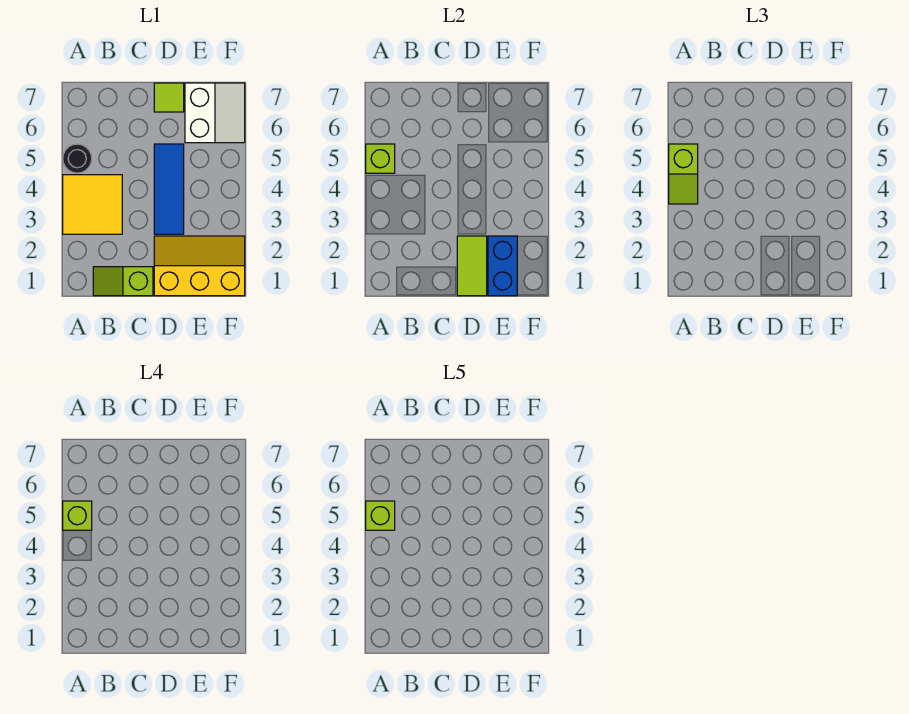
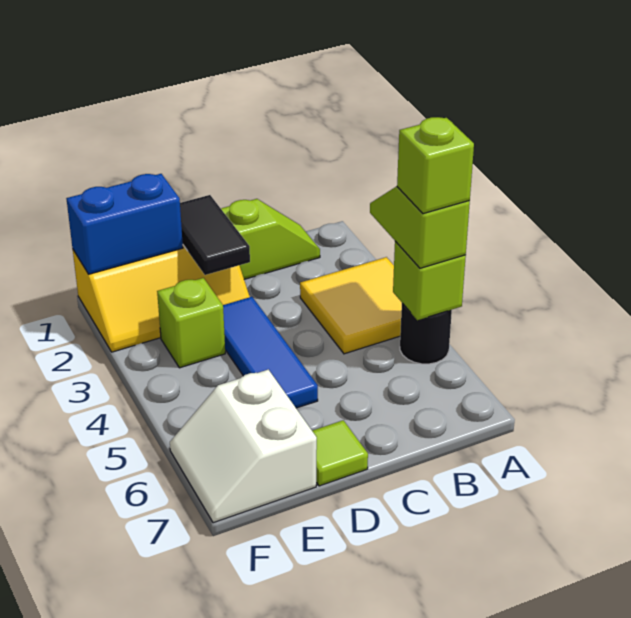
lime 1x1 brick [366,501,395,530] -> lime 1x1 brick moved to [157,278,225,368]
lime 1x2 tile [457,236,487,296] -> black 1x2 tile [180,195,250,275]
blue 1x2 brick [488,236,517,296] -> blue 1x2 brick turned to [66,174,183,274]

